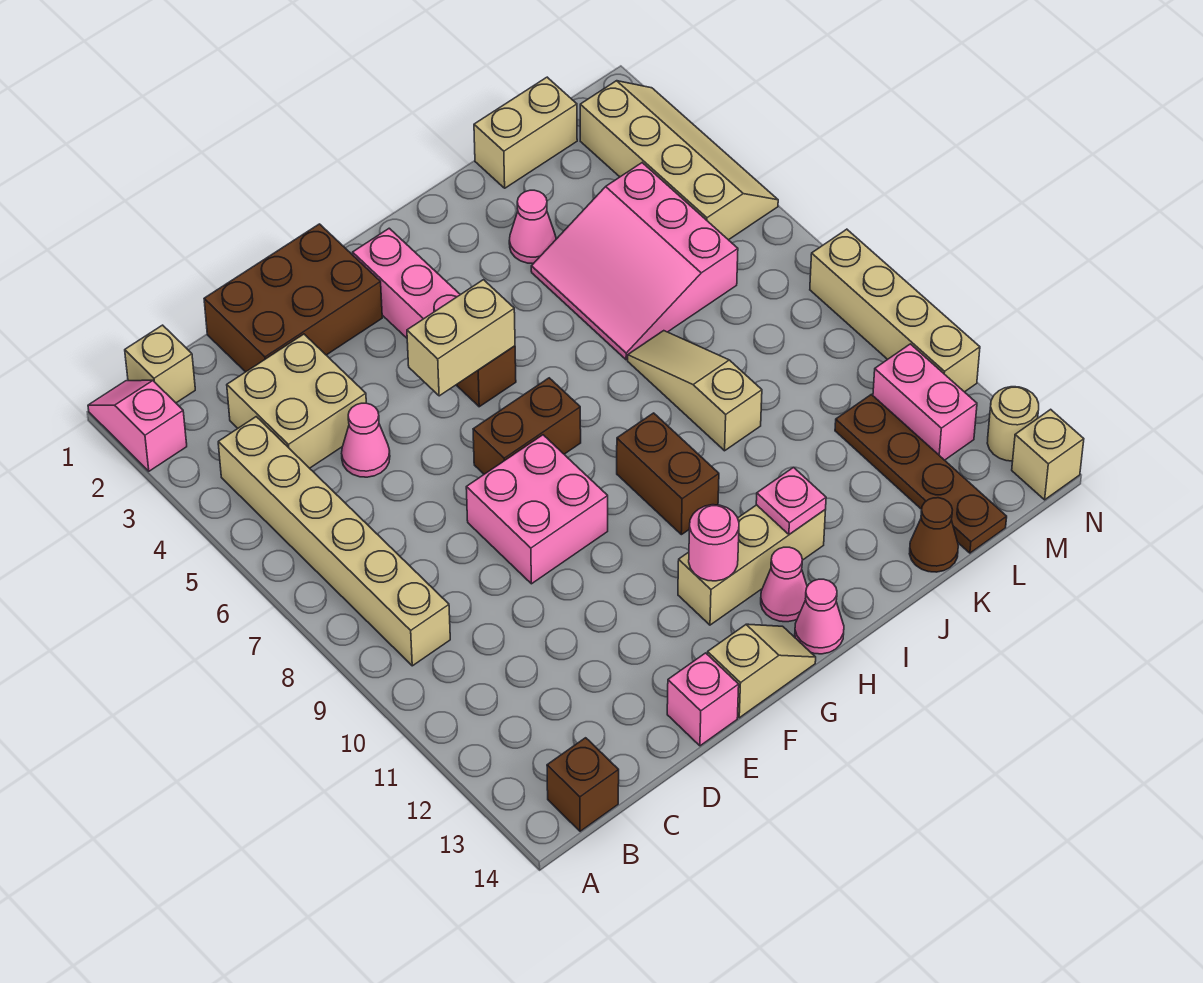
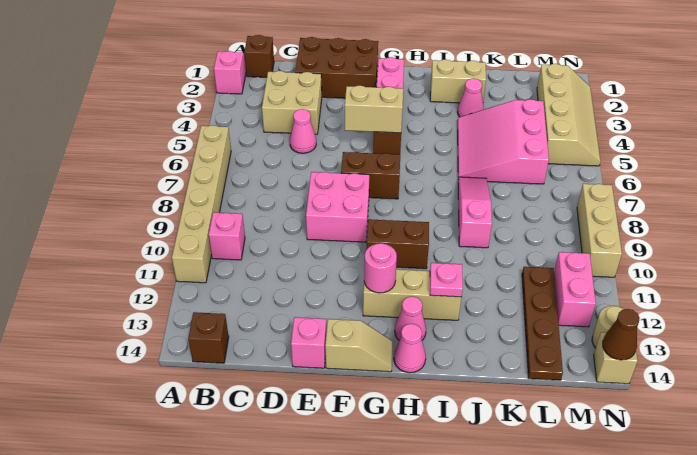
tan 1x1 brick [125,325,195,403] -> brown 1x1 brick [244,35,274,77]
tan 1x6 brick [218,417,450,666] -> tan 1x6 brick moved to [172,125,231,283]
none -> pink 1x1 brick [209,212,245,260]
brown 1x2 brick [617,413,719,535] -> brown 1x2 brick turned to [366,219,429,269]
tan 1x3 slope [628,331,762,451] -> pink 1x3 slope [458,177,492,248]
tan 1x2 brick [474,77,577,188] -> tan 1x2 brick moved to [430,59,486,103]
brown 1x1 cone [909,498,958,572] -> brown 1x1 cone moved to [603,309,640,360]
tan 1x4 brick [810,229,980,392] -> tan 1x3 brick [577,184,622,277]

